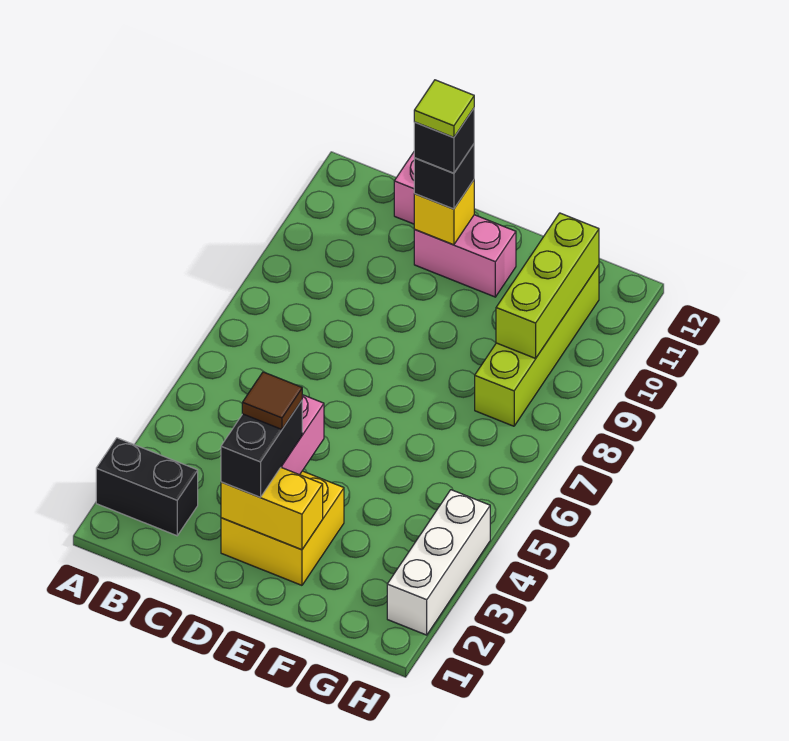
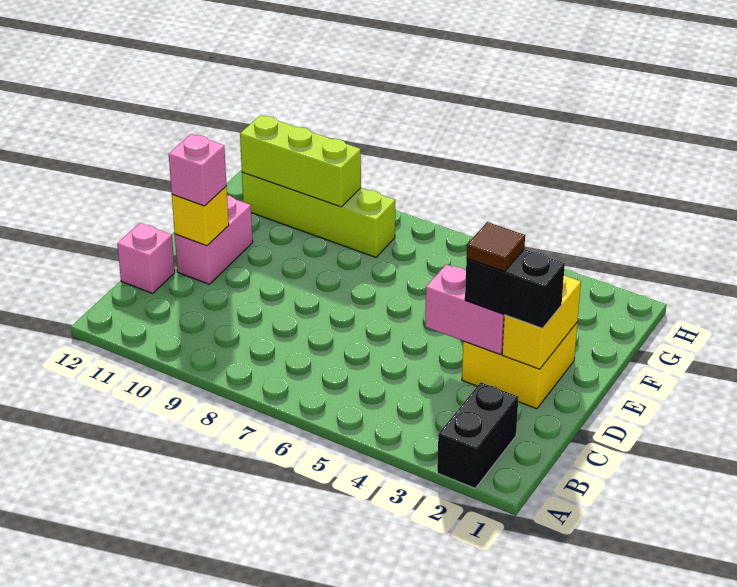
black 1x1 brick [414,144,474,209] -> pink 1x1 brick [169,134,227,206]
black 1x1 brick [414,109,474,173] -> none
lime 1x1 tile [414,80,474,138] -> none
white 1x3 brick [387,490,490,635] -> none

